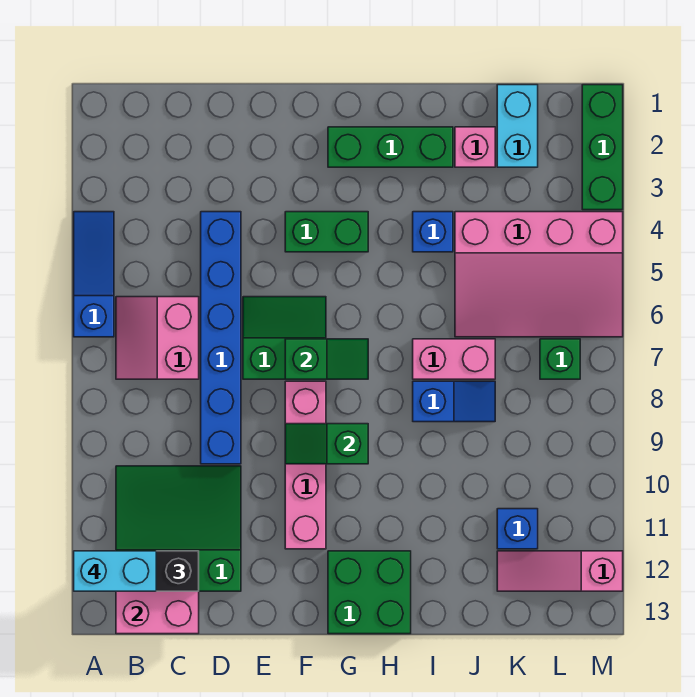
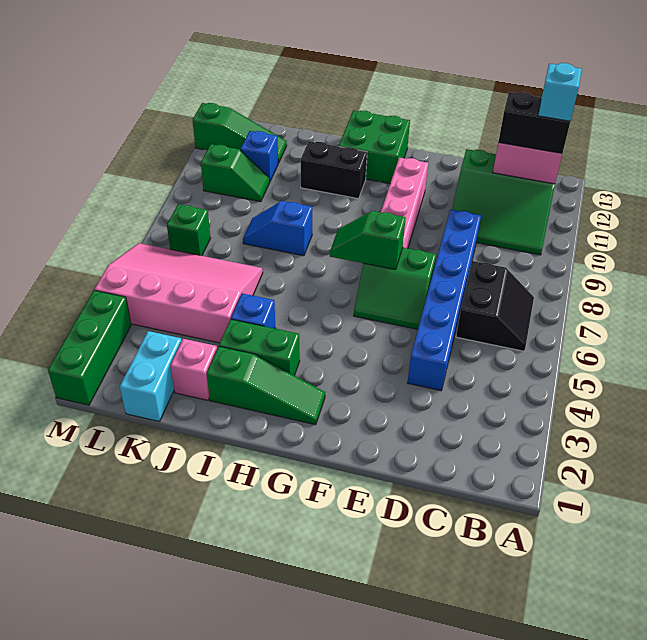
blue 1x3 slope [74,212,114,337] -> none
cyan 1x2 brick [74,551,156,591] -> cyan 1x1 brick [538,63,582,121]
pink 2x2 slope [116,297,199,379] -> black 2x2 slope [456,261,534,351]
green 1x2 brick [285,212,368,252] -> green 1x2 brick moved to [219,319,300,375]
green 1x2 slope [285,424,368,464] -> green 1x2 slope moved to [201,144,270,202]
green 1x3 brick [328,127,453,167] -> green 1x3 slope [207,346,325,425]
none -> black 1x2 brick [301,141,367,199]
pink 1x2 brick [413,339,495,379] -> none
pink 1x3 slope [497,551,623,591] -> green 1x3 slope [192,103,287,163]

